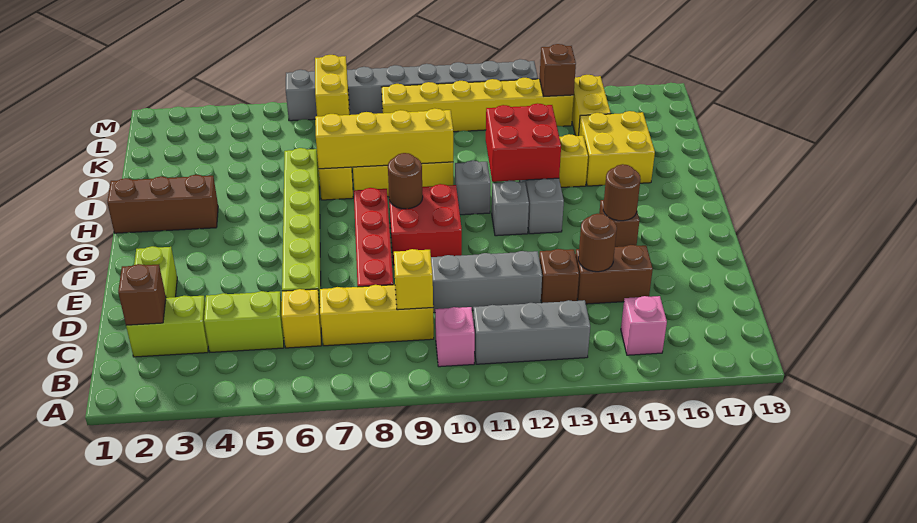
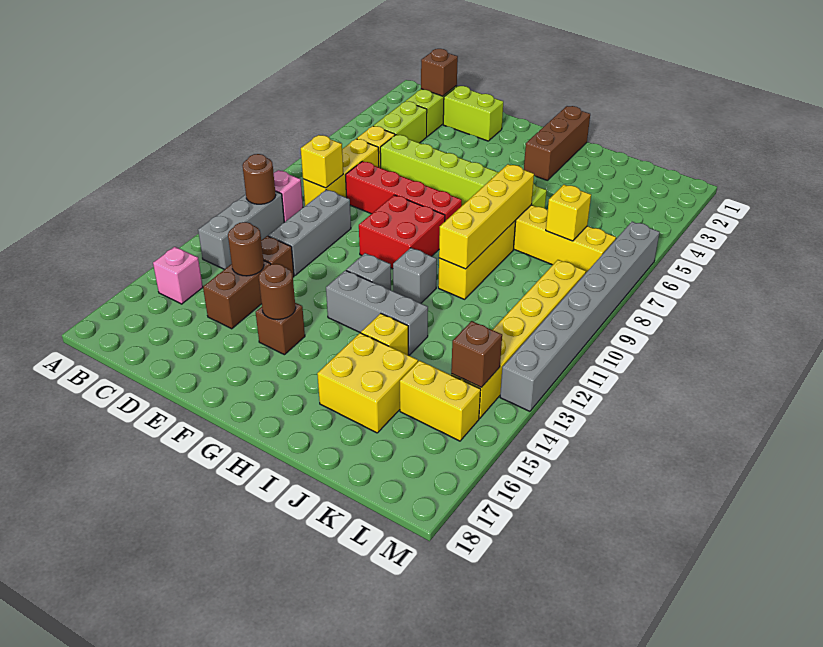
brown 1x1 round brick [388,153,423,209] -> brown 1x1 round brick moved to [242,154,276,204]
red 2x2 brick [486,103,561,182] -> none
yellow 1x2 brick [315,55,349,116] -> yellow 1x1 brick [546,185,591,241]

